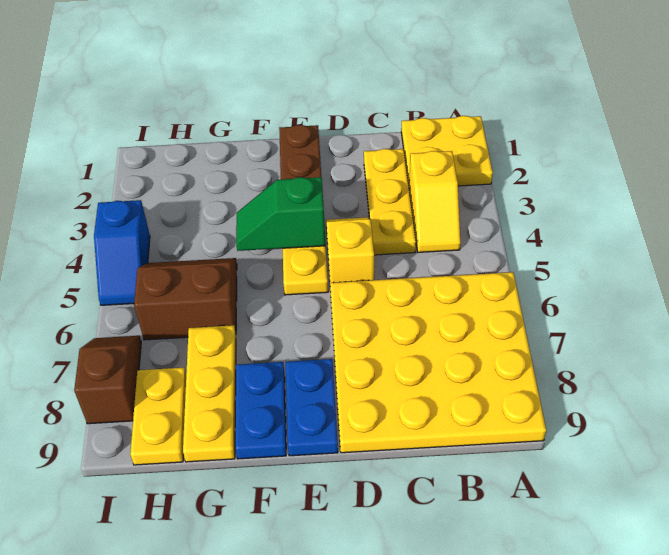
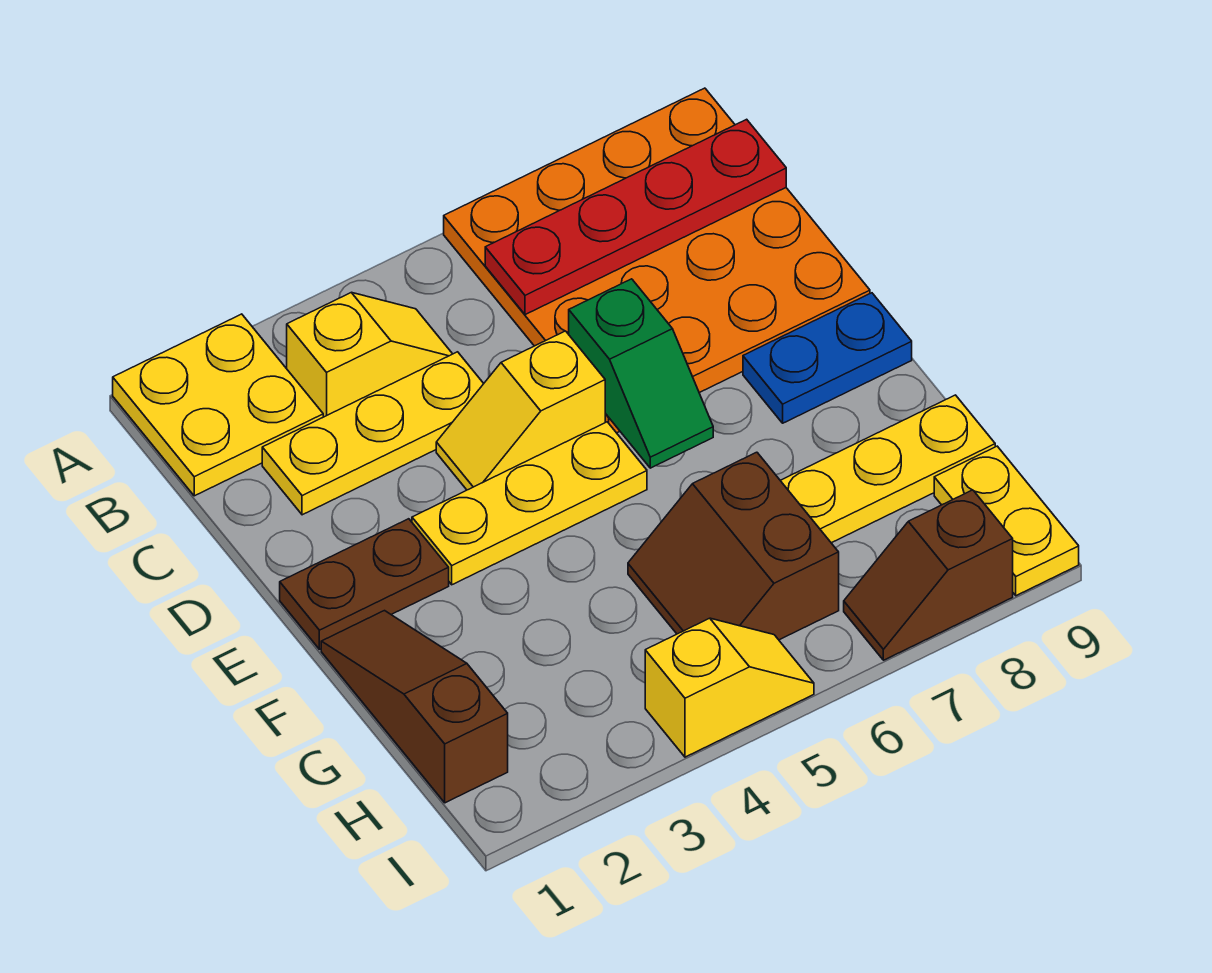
yellow 4x4 plate [330,272,546,453] -> orange 4x4 plate [444,88,870,433]
none -> red 1x4 plate [485,119,786,315]
green 1x2 slope [236,177,326,251] -> green 1x2 slope moved to [569,279,713,468]
none -> brown 1x3 slope [321,611,508,803]
blue 1x2 plate [235,362,286,459] -> none
yellow 1x2 plate [130,368,186,465] -> yellow 1x2 plate turned to [934,446,1079,596]
blue 1x2 slope [94,200,150,305] -> yellow 1x2 slope [645,618,814,757]

